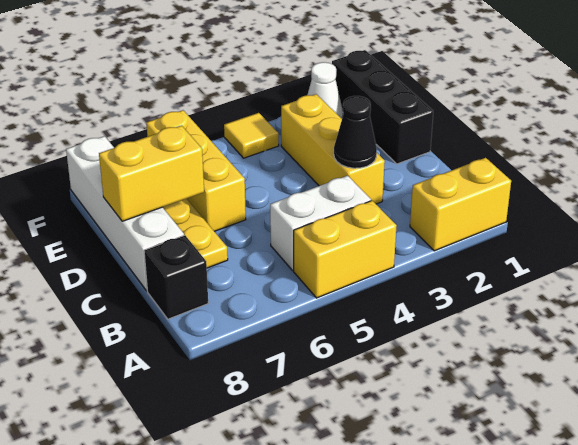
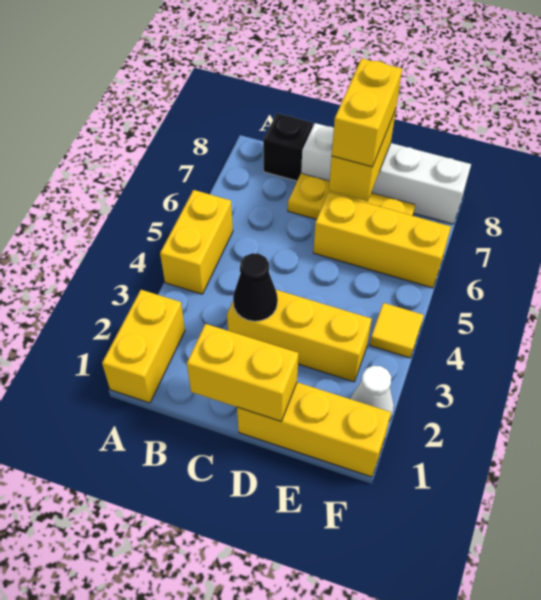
white 1x2 brick [270,176,371,270] -> none
none -> yellow 1x2 brick [187,324,298,421]
black 1x3 brick [332,50,433,164] -> yellow 1x3 brick [237,382,391,477]
none -> yellow 1x2 brick [332,58,402,167]

